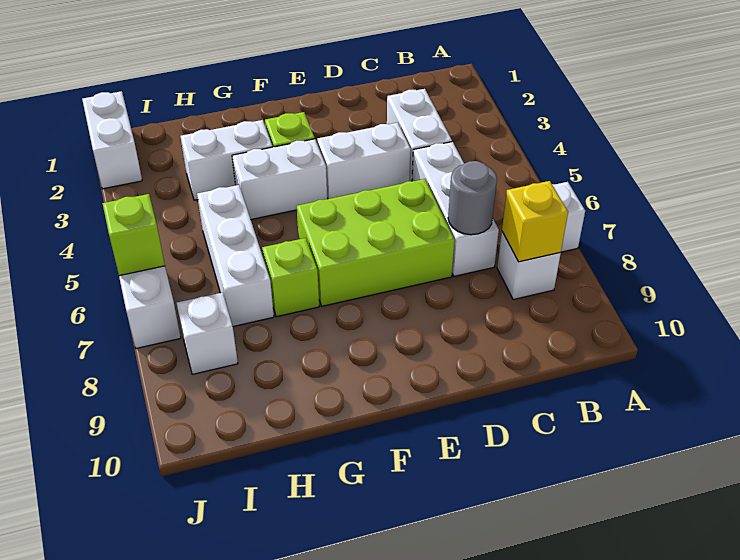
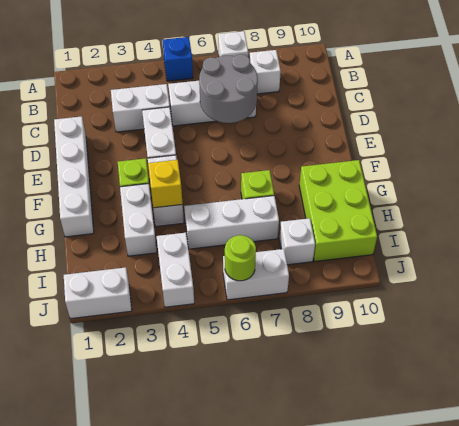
none -> blue 1x1 brick [163,37,193,81]
yellow 1x1 brick [502,181,568,262] -> yellow 1x1 brick moved to [148,160,183,208]
grey 1x1 round brick [448,161,497,235] -> grey 2x2 round brick [199,54,258,123]
none -> white 1x4 brick [54,116,94,237]
lime 2x3 brick [297,179,455,306] -> lime 2x3 brick moved to [299,160,377,262]
none -> white 1x2 brick [157,233,194,307]
lime 1x1 brick [103,194,165,276] -> lime 1x1 round brick [225,235,256,281]

